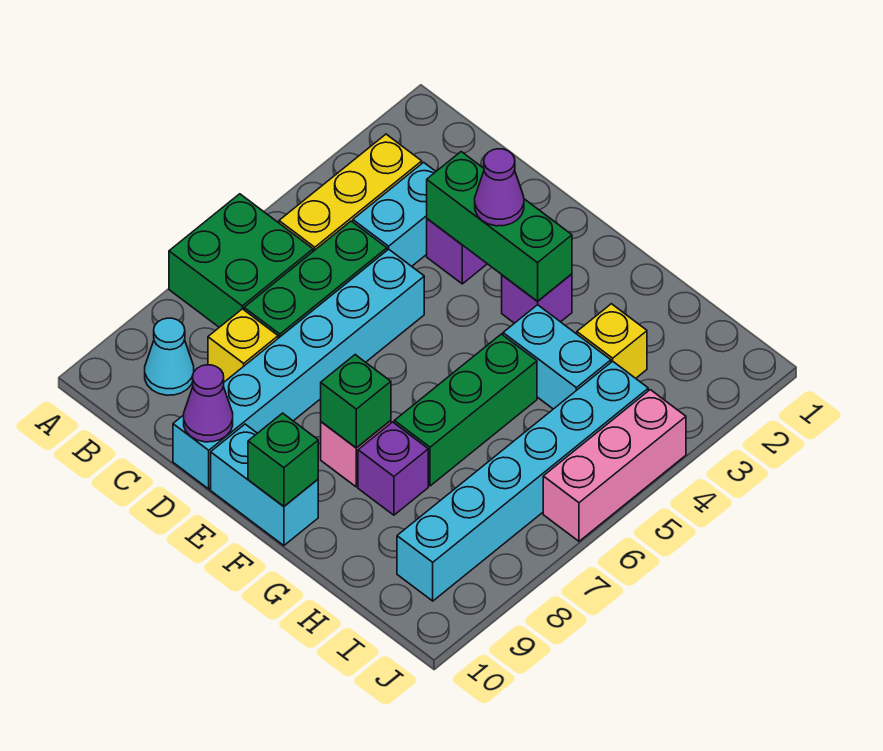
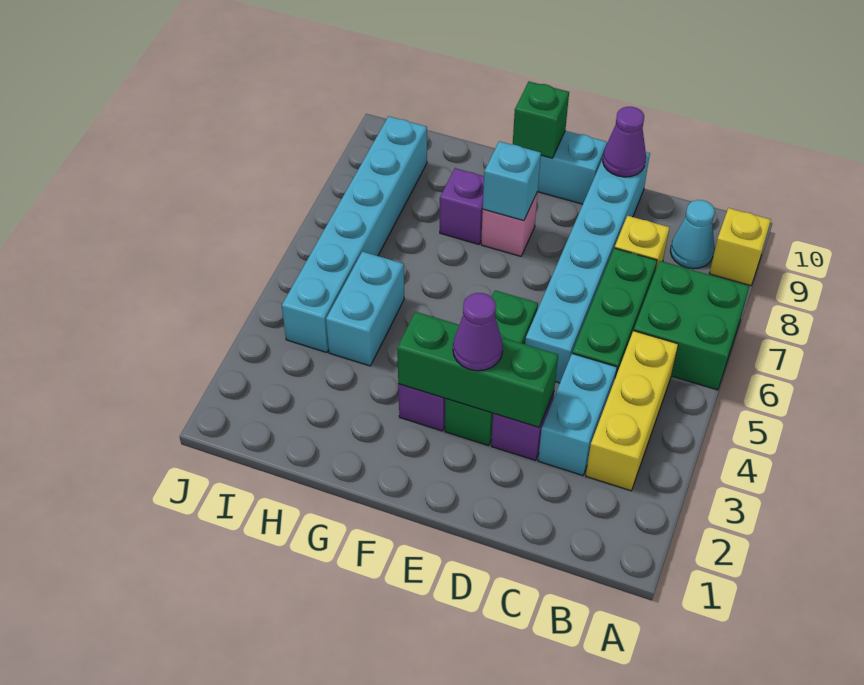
green 1x1 brick [321,355,391,448] -> cyan 1x1 brick [483,141,541,221]
cyan 1x2 brick [503,305,611,409] -> cyan 1x2 brick turned to [326,252,404,366]
green 1x3 brick [394,334,537,486] -> green 1x3 brick moved to [445,290,538,446]
yellow 1x1 brick [577,304,647,378] -> yellow 1x1 brick moved to [709,208,771,286]
pink 1x3 brick [543,390,686,541] -> none

